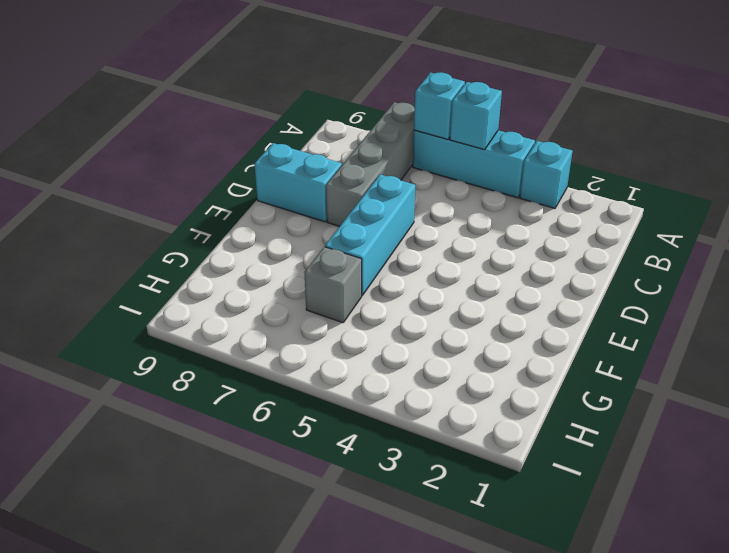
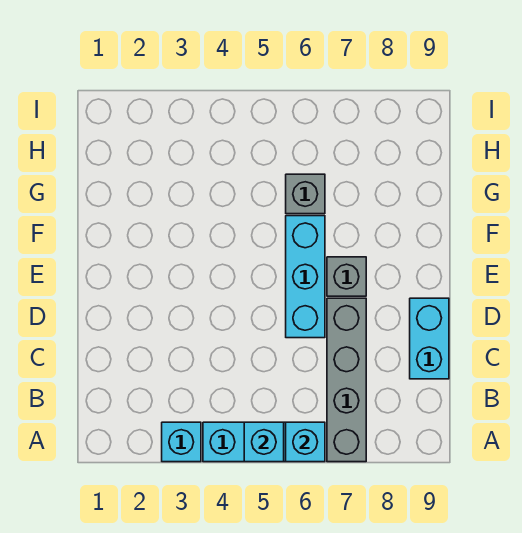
cyan 1x2 brick [254,143,342,222] -> cyan 1x2 brick turned to [410,298,449,379]
none -> grey 1x1 brick [327,257,366,296]

